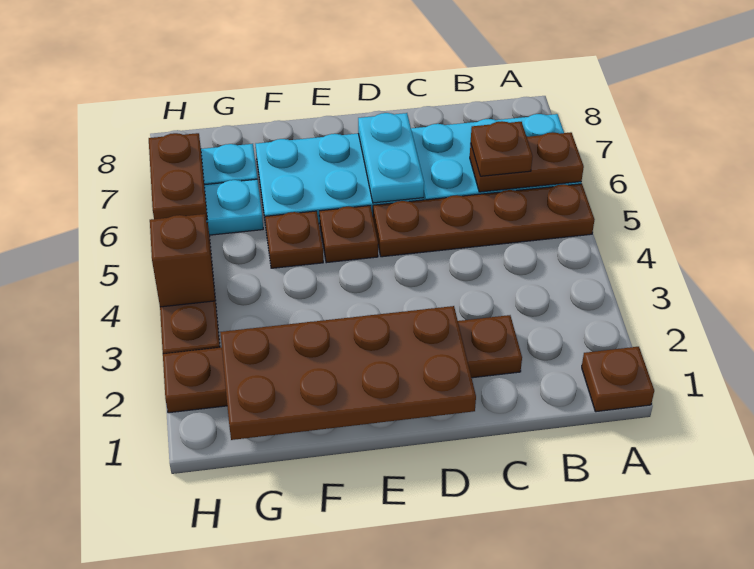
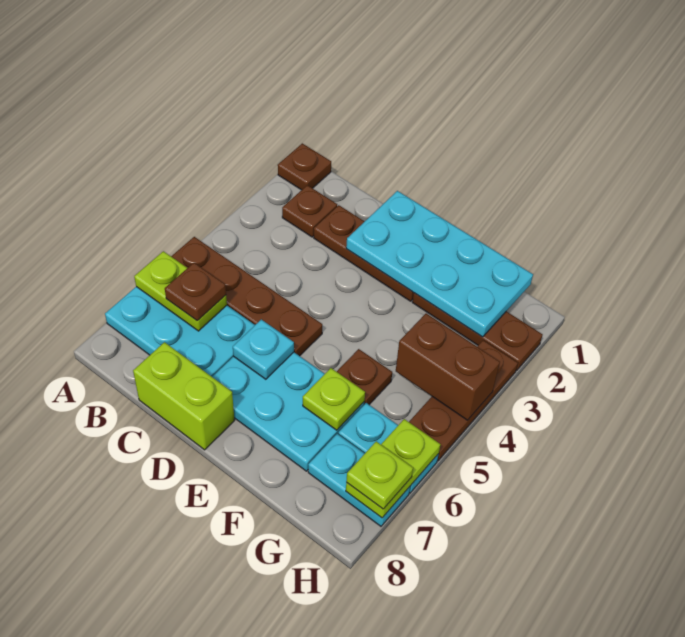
brown 1x2 plate [470,132,584,192] -> lime 1x2 plate [134,251,227,331]
none -> lime 1x2 brick [133,342,235,450]
brown 2x4 plate [220,306,476,440] -> cyan 2x4 plate [346,191,533,337]
cyan 1x2 plate [358,113,424,203] -> cyan 1x1 plate [233,319,294,379]
brown 1x1 plate [319,206,378,263] -> brown 1x1 plate moved to [282,185,337,237]
none -> lime 1x1 plate [303,368,365,430]
brown 1x1 brick [150,214,215,307] -> brown 1x2 brick [396,314,500,420]
brown 1x2 plate [149,133,207,220] -> lime 1x2 plate [346,419,440,518]
none -> lime 1x1 plate [346,441,413,509]

